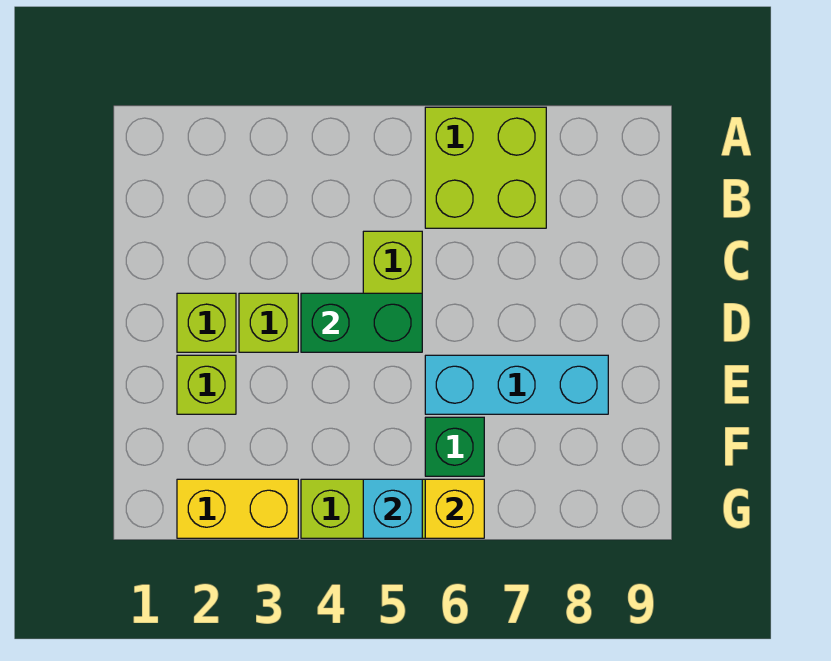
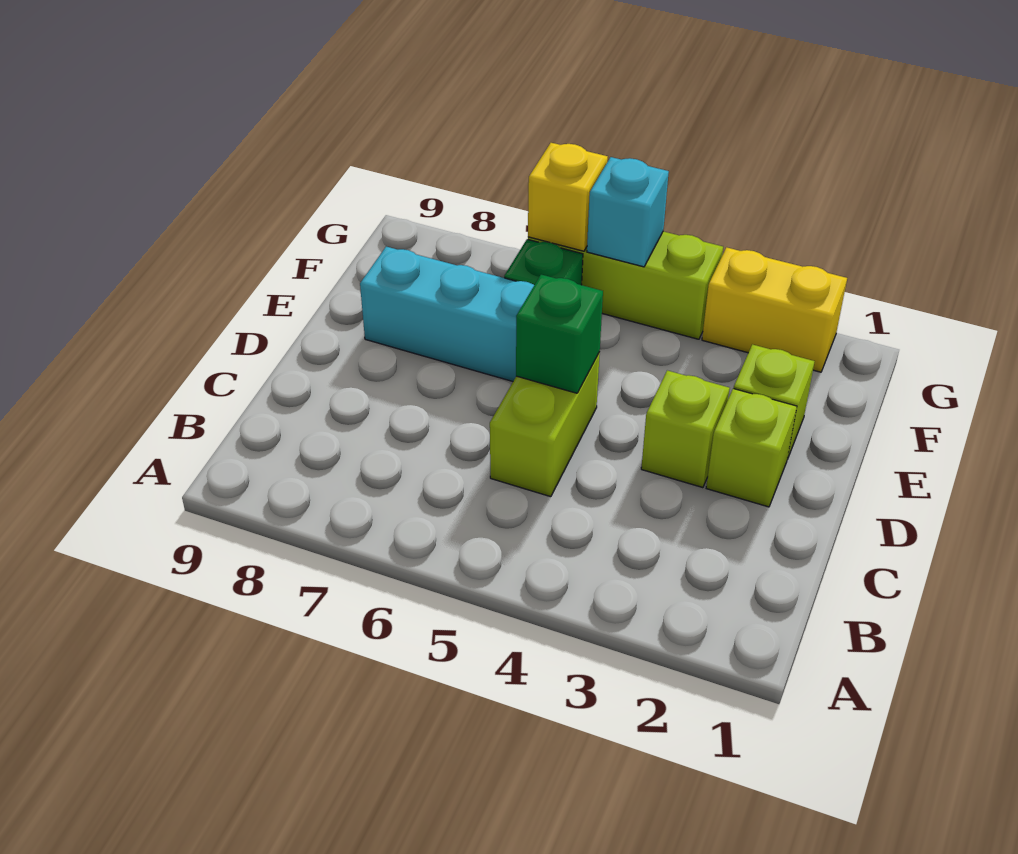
lime 2x2 brick [425,107,546,228] -> none
green 1x2 brick [301,293,422,352] -> green 1x1 brick [516,275,603,393]

